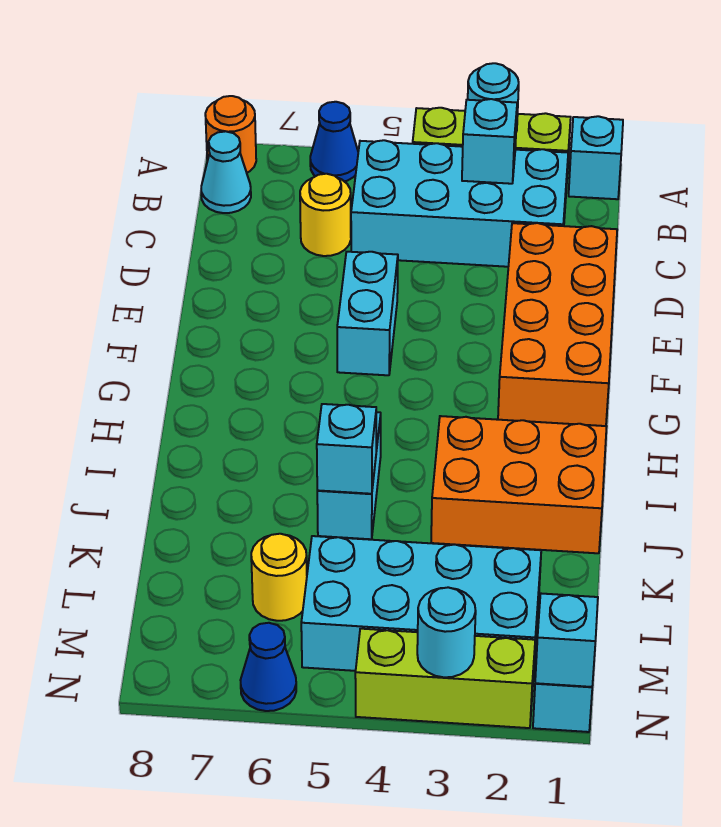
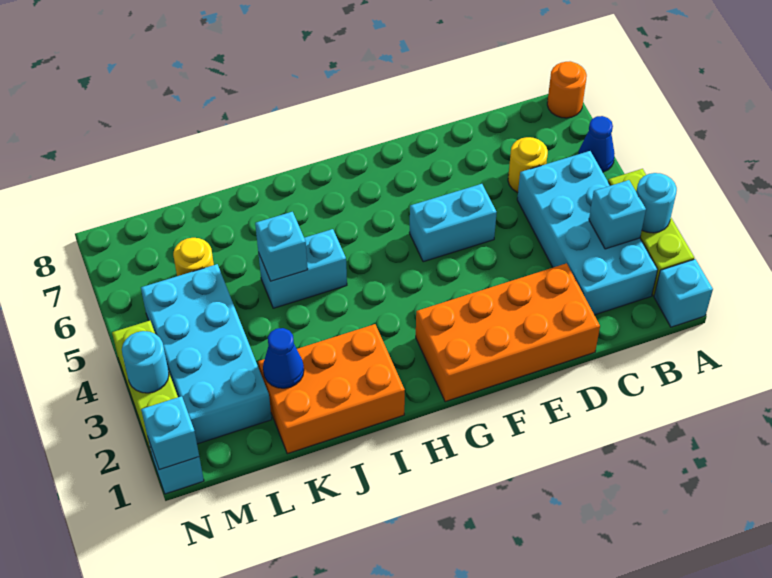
cyan 1x1 cone [201,131,251,213] -> none
orange 2x3 brick [431,416,607,553] -> orange 2x3 brick turned to [258,324,405,454]
blue 1x1 cone [241,623,296,711] -> blue 1x1 cone moved to [263,328,304,388]

